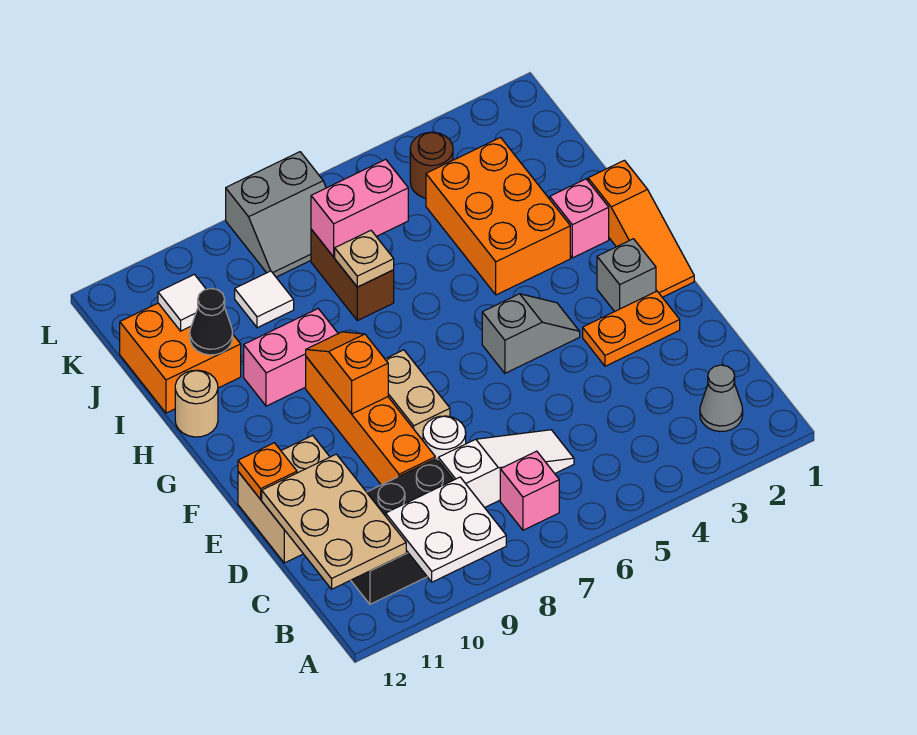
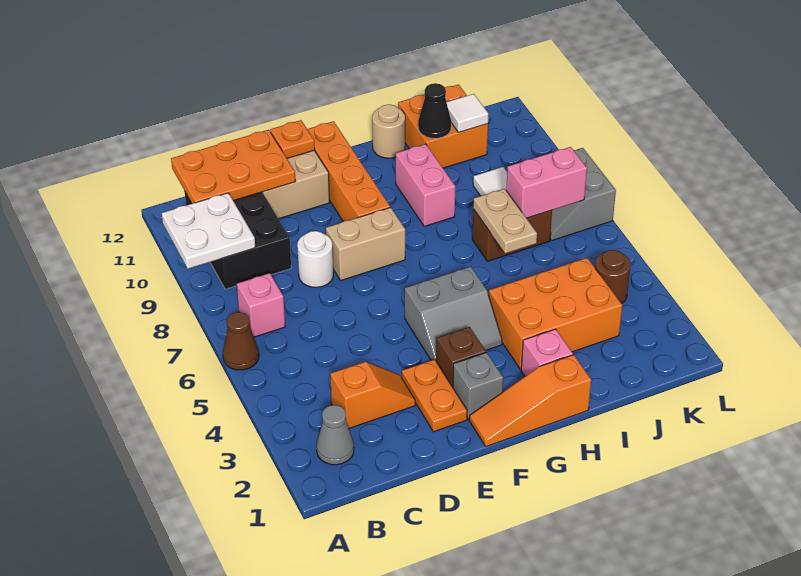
none -> brown 1x1 cone [223,312,259,370]
tan 2x3 plate [262,454,406,589] -> orange 2x3 plate [171,130,296,204]
white 1x3 slope [438,430,574,508] -> none
orange 1x4 brick [306,357,435,485] -> orange 1x4 brick turned to [307,121,390,221]
none -> brown 1x1 brick [436,327,486,387]
grey 1x2 slope [482,294,580,373] -> grey 2x2 slope [405,267,502,360]
orange 1x2 slope [306,332,388,414] -> orange 1x2 slope moved to [330,362,415,428]
tan 1x1 plate [335,231,394,287] -> tan 1x2 plate [473,189,537,253]
pink 1x2 brick [311,159,408,257] -> pink 1x2 brick turned to [506,147,587,218]

